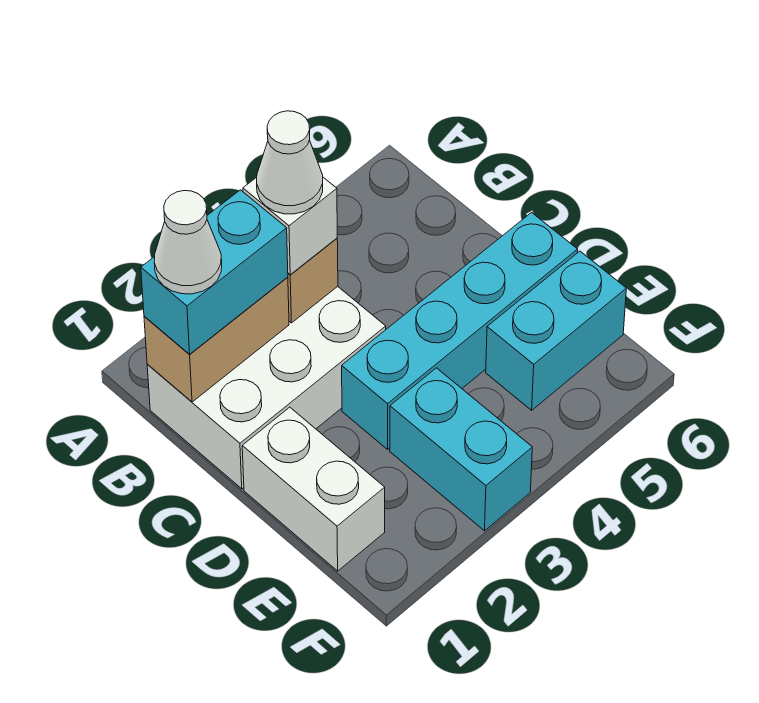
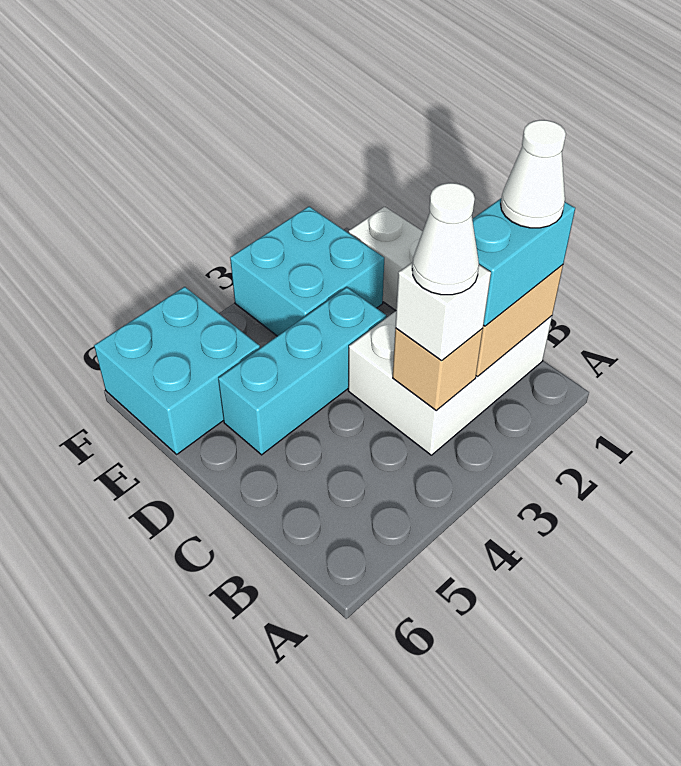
cyan 1x4 brick [342,213,578,449] -> cyan 1x3 brick [218,287,386,455]
cyan 1x2 brick [390,368,532,531] -> cyan 2x2 brick [230,207,384,336]
cyan 1x2 brick [486,251,626,410] -> cyan 2x2 brick [94,287,260,454]

